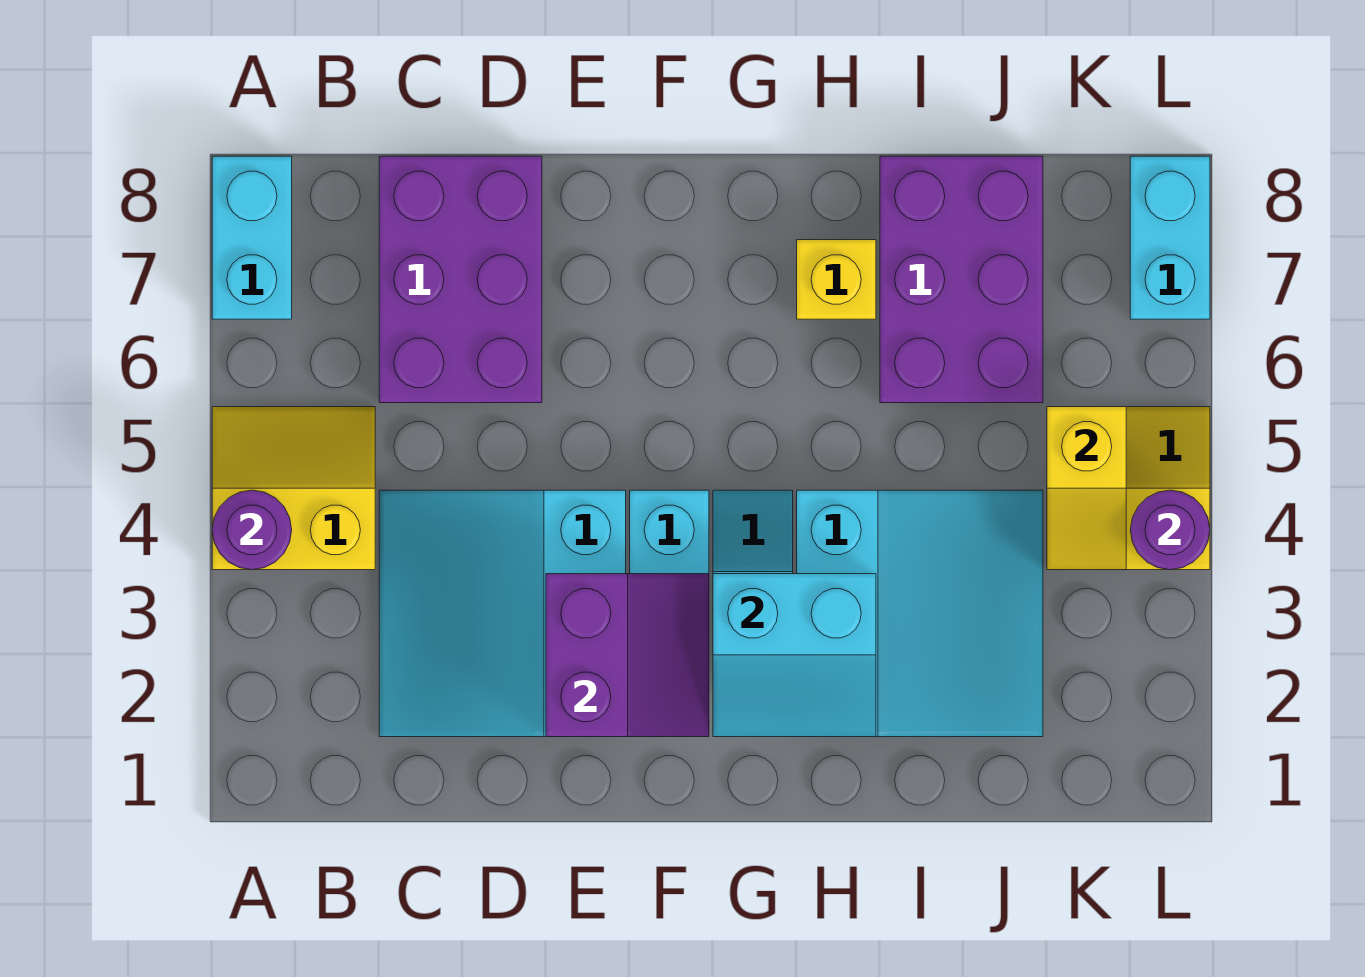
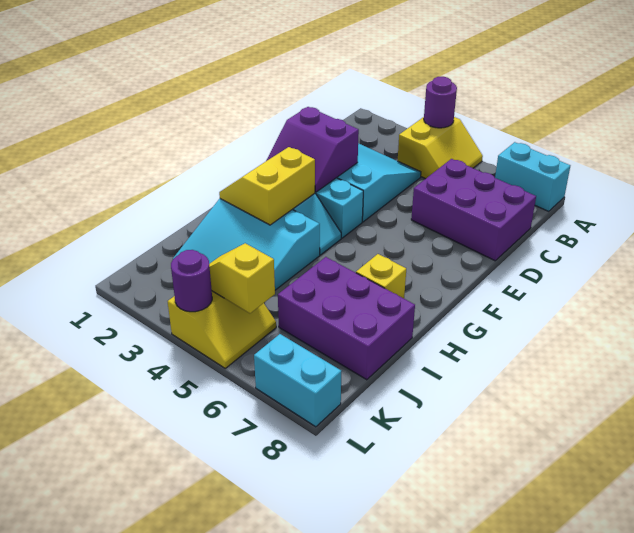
cyan 2x2 slope [713,574,876,737] -> yellow 2x2 slope [219,147,315,225]

